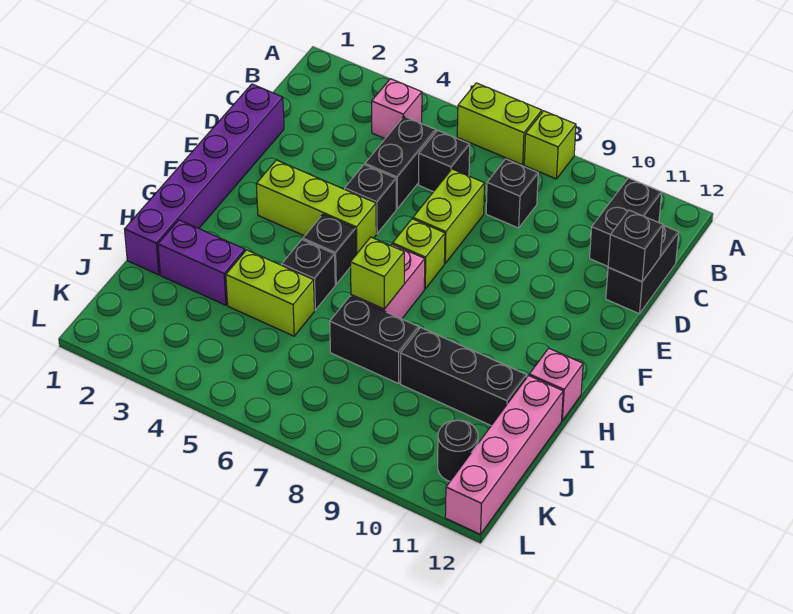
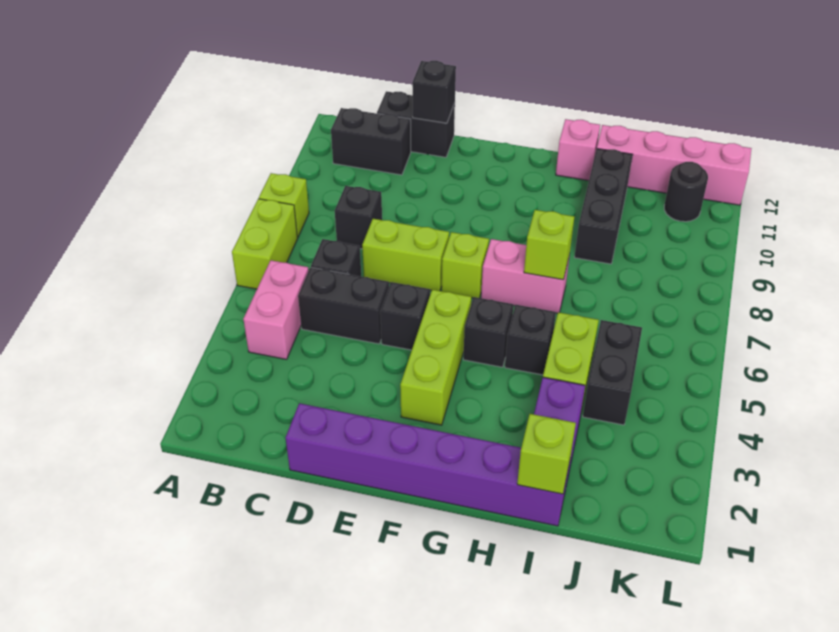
pink 1x1 brick [372,79,422,138] -> pink 1x2 brick [243,260,309,359]
none -> lime 1x1 brick [517,414,576,494]
black 1x2 brick [330,296,419,384] -> black 1x2 brick moved to [583,320,642,425]

